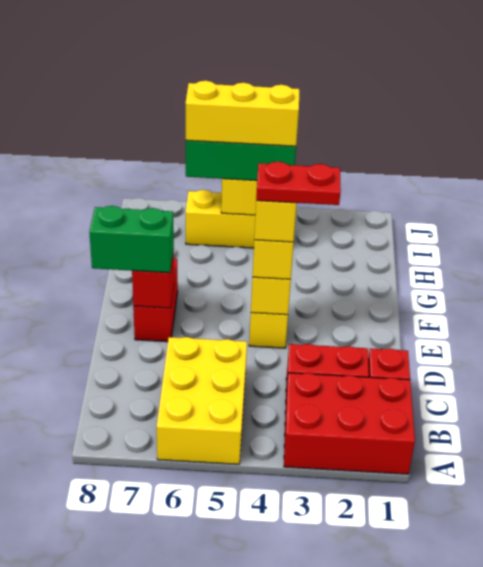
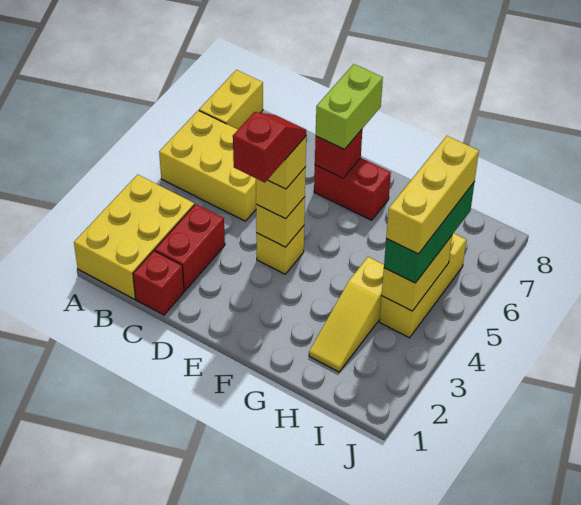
red 2x3 brick [284,373,415,474] -> yellow 2x3 brick [74,175,194,299]
none -> yellow 1x2 brick [199,70,263,129]
red 1x2 plate [256,162,341,205] -> red 1x2 slope [233,112,306,183]
green 1x2 brick [89,206,174,273] -> lime 1x2 brick [316,64,383,149]
none -> yellow 1x3 slope [309,257,384,372]

